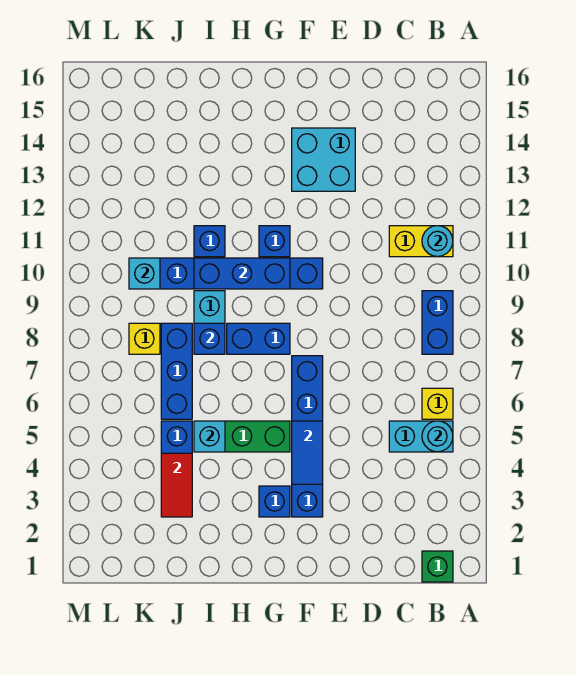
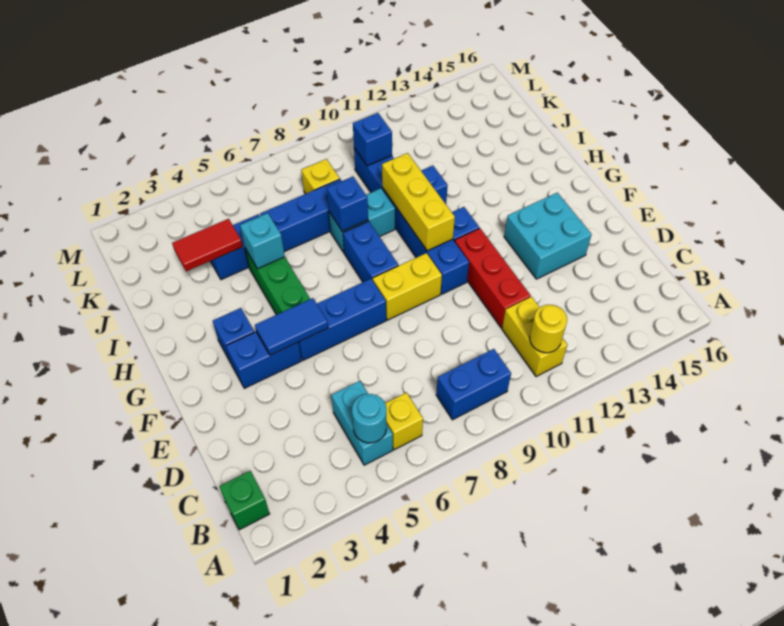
cyan 1x1 round brick [422,226,453,256] -> yellow 1x1 round brick [530,305,567,353]
none -> red 1x3 brick [455,228,531,328]
none -> yellow 1x2 brick [373,253,442,320]
blue 1x3 brick [194,258,290,289] -> yellow 1x3 brick [382,153,455,251]
cyan 1x1 brick [129,258,160,289] -> blue 1x1 brick [353,113,392,166]

